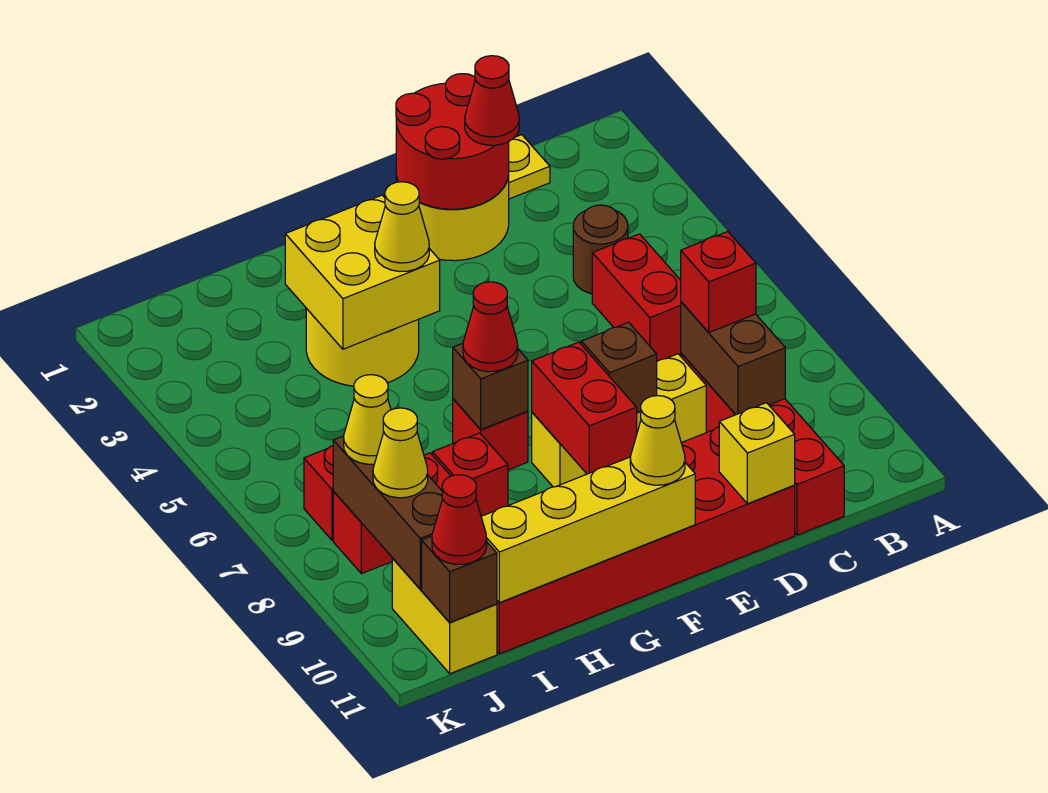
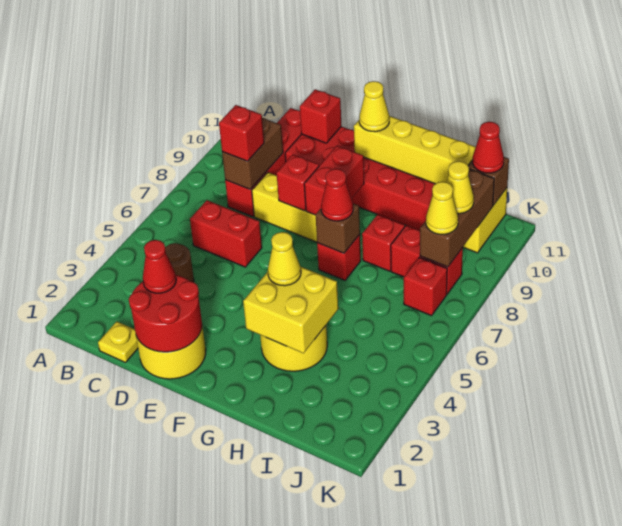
red 1x2 brick [592,234,681,361] -> red 1x2 brick turned to [190,200,262,267]
yellow 1x1 brick [719,403,795,504] -> red 1x1 brick [300,89,341,143]
brown 1x1 brick [581,322,657,412] -> red 1x1 brick [277,155,319,211]

